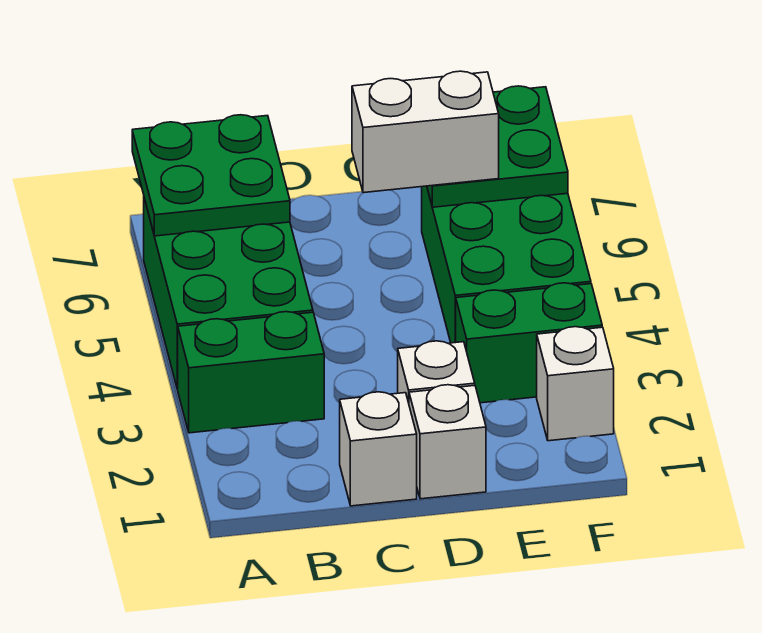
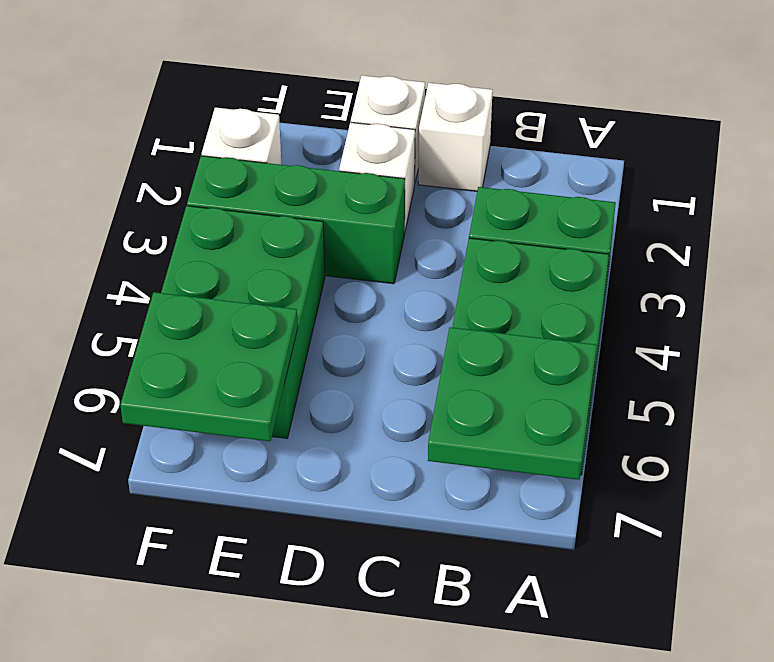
white 1x2 brick [352,71,499,193] -> none
green 1x2 brick [456,283,602,403] -> green 1x3 brick [187,156,405,284]

